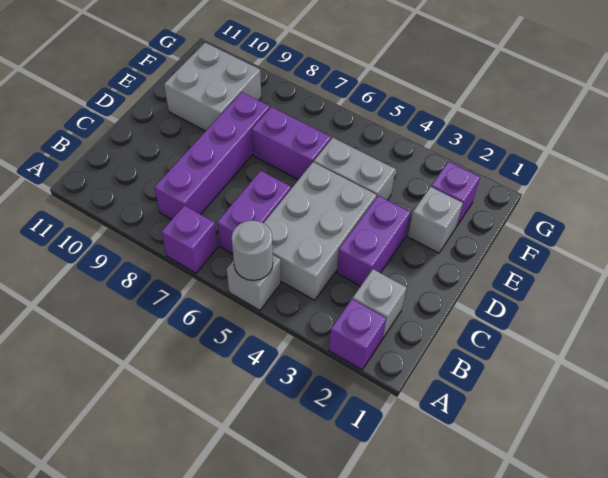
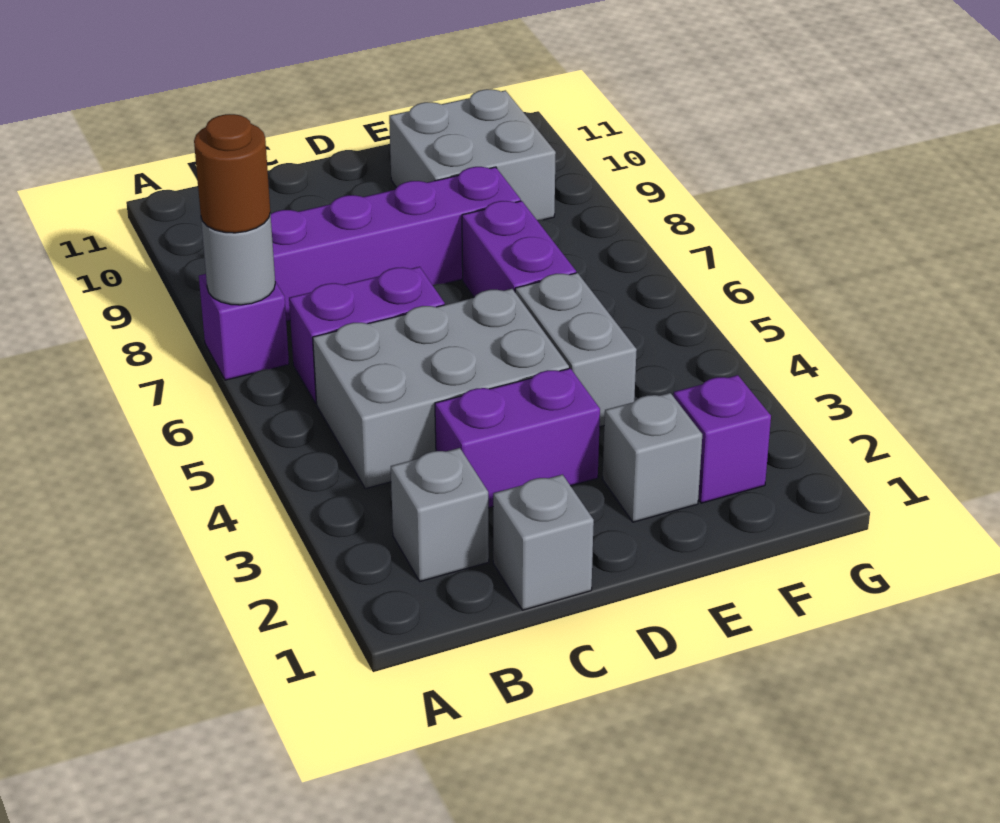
purple 1x1 brick [329,299,386,370] -> none
grey 1x1 brick [227,255,281,310] -> grey 1x1 brick moved to [493,475,594,610]
grey 1x1 round brick [232,220,273,280] -> grey 1x1 round brick moved to [201,213,275,305]
none -> brown 1x1 round brick [194,114,270,233]

